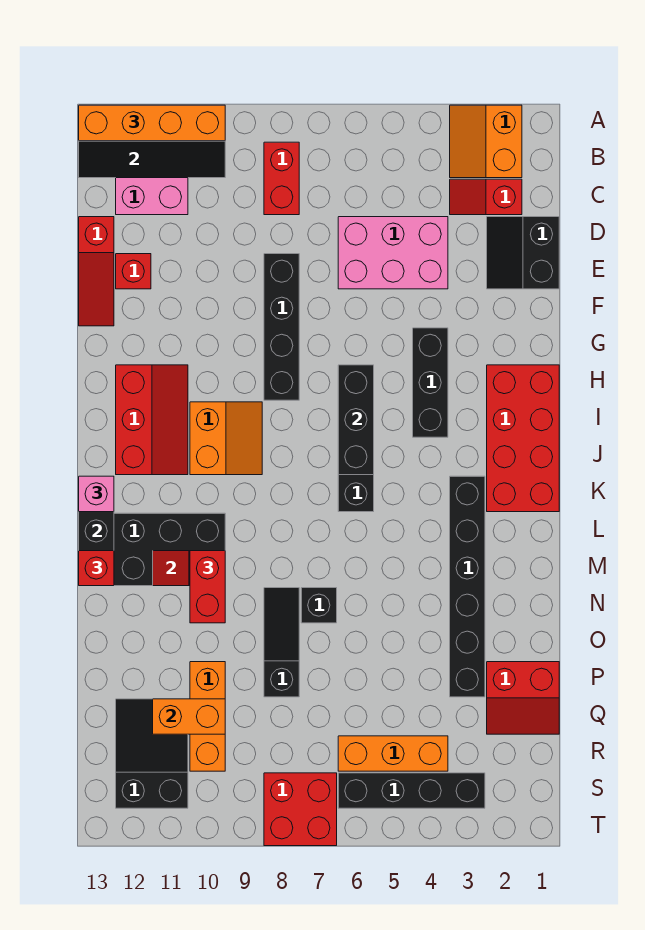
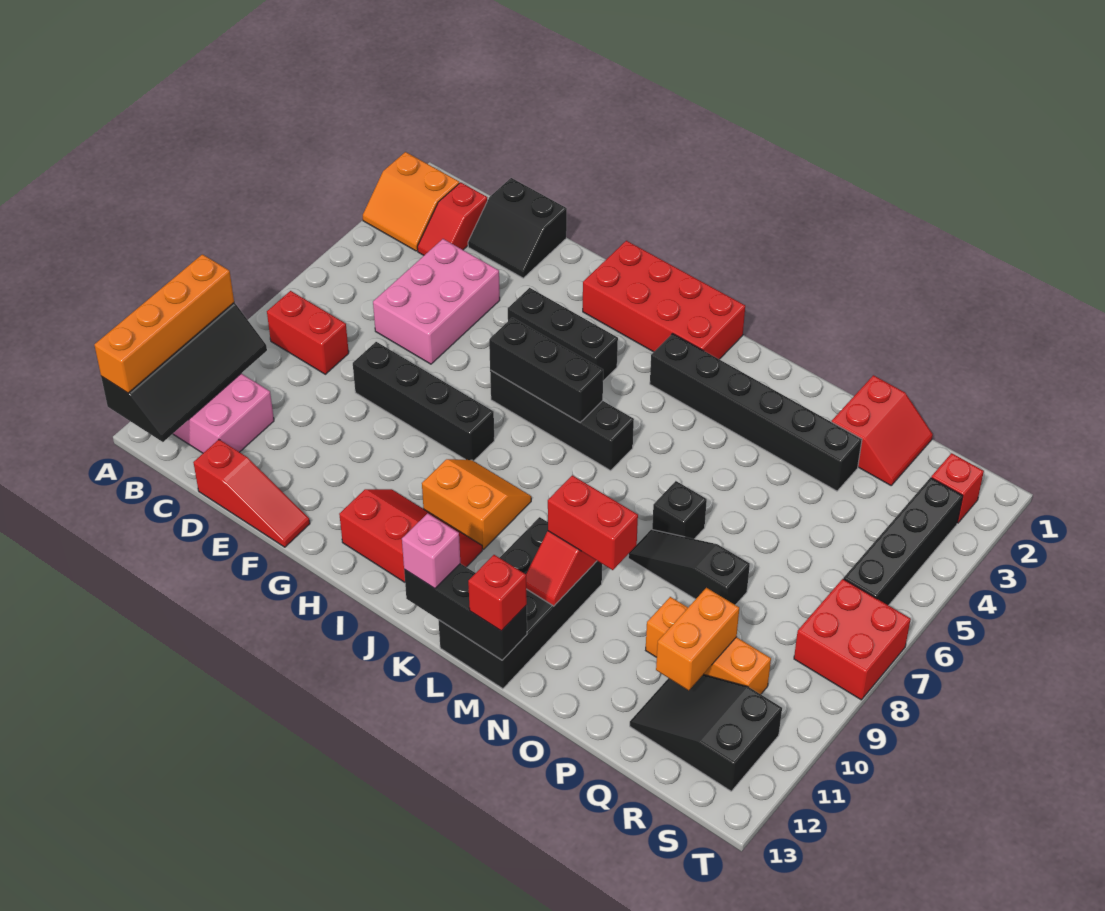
red 1x1 brick [116,254,151,289] -> red 1x1 brick moved to [931,453,984,523]
orange 1x3 brick [338,736,448,771] -> none

